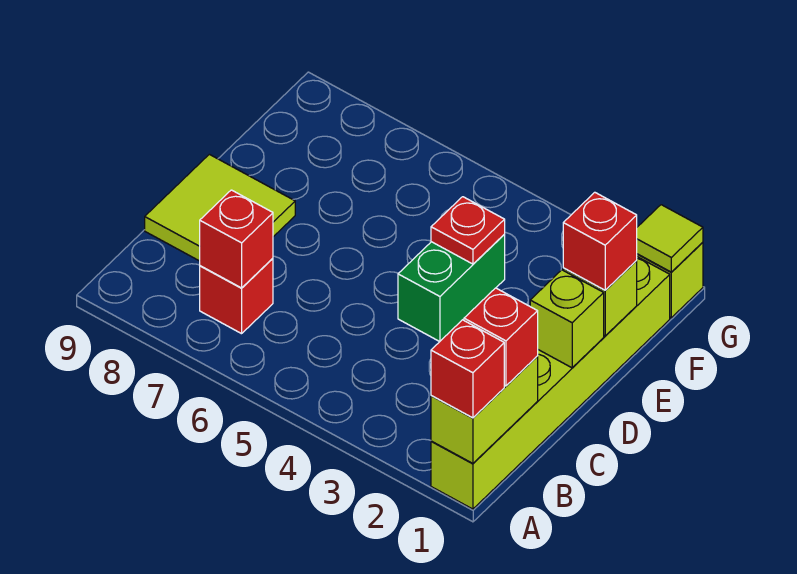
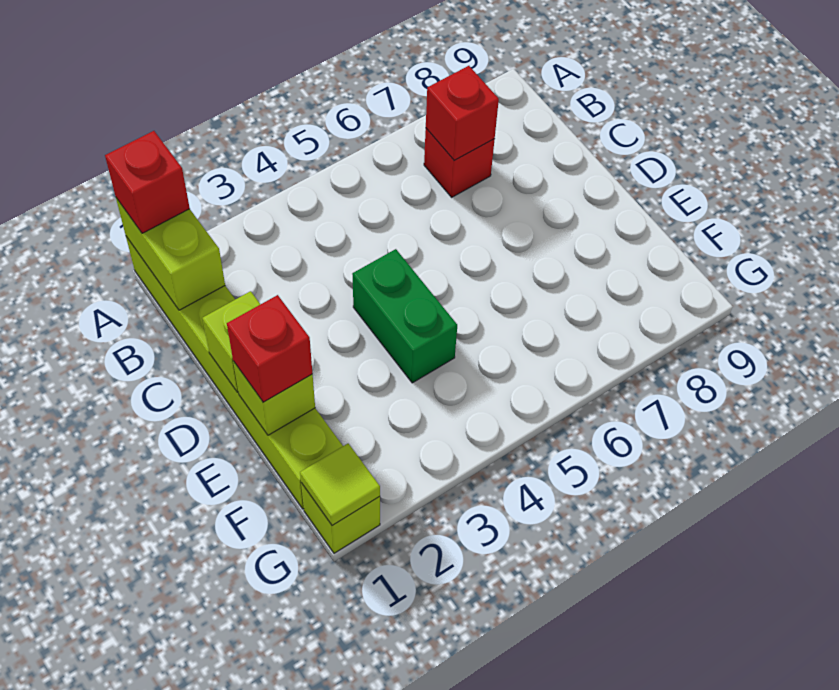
red 1x1 brick [464,288,538,386] -> none
lime 2x2 tile [145,154,295,261] -> none
red 1x1 plate [431,197,505,264] -> none

